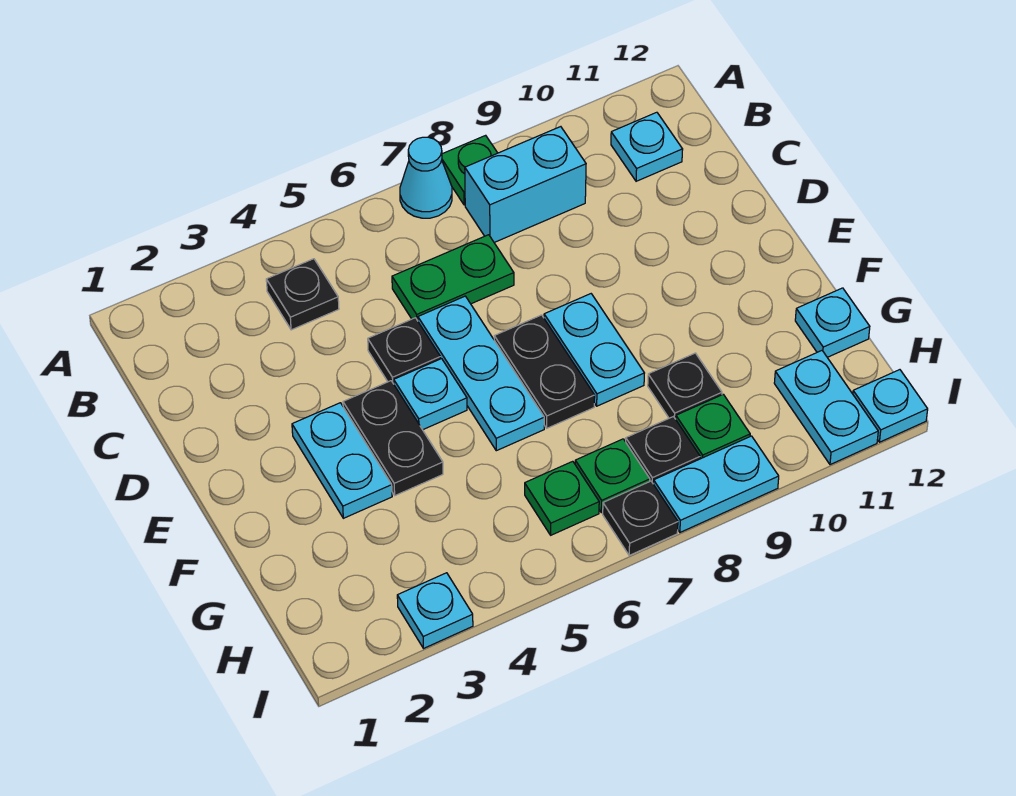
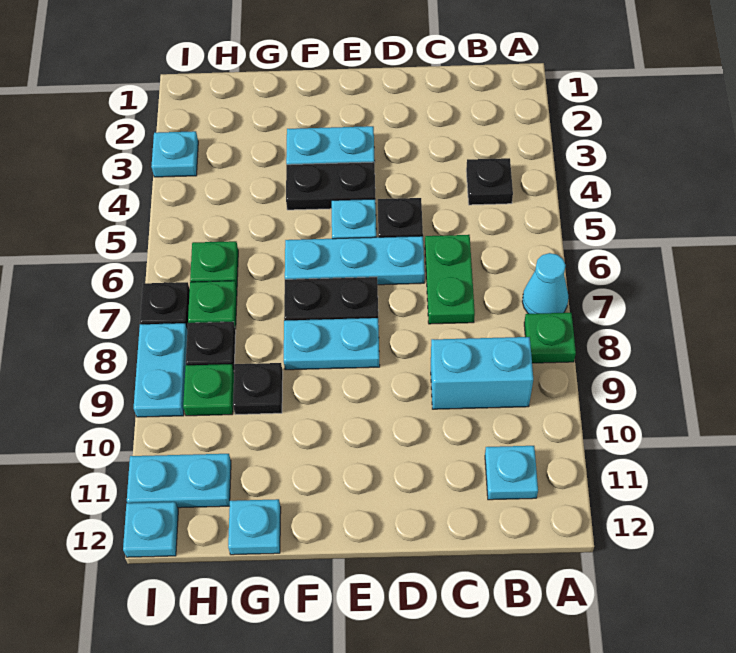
cyan 1x2 brick [465,127,586,243] -> cyan 1x2 brick turned to [431,337,533,409]

